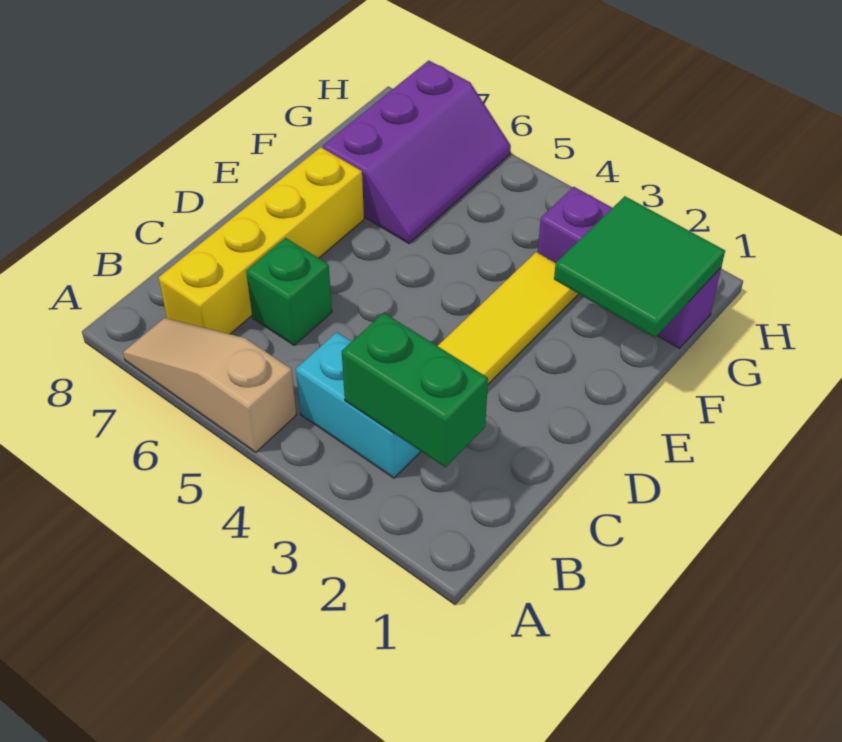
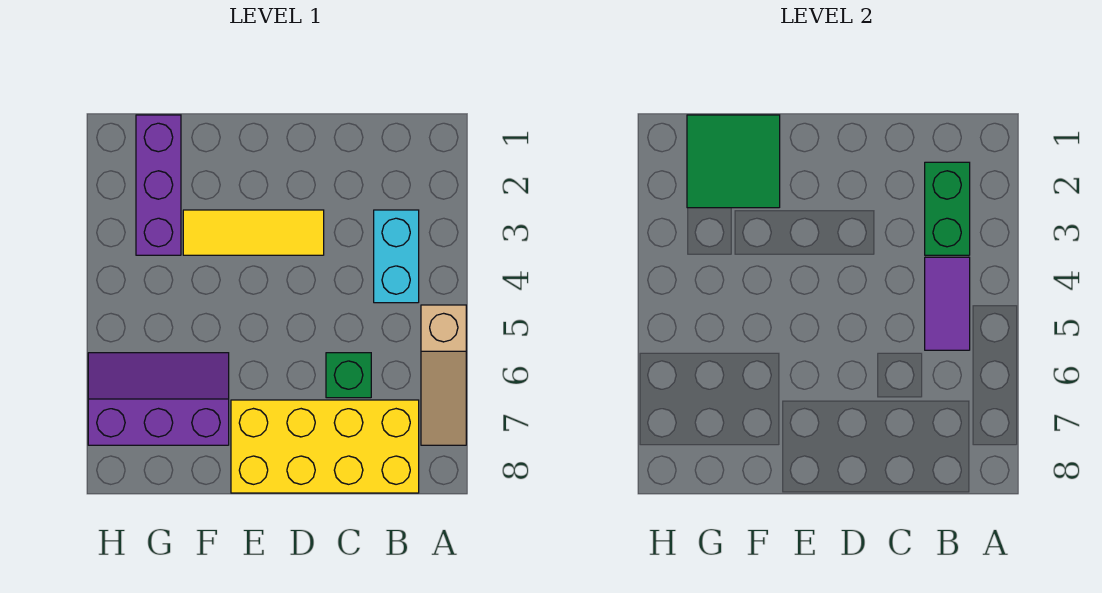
none -> purple 1x2 tile [925,257,970,350]
yellow 1x4 brick [159,147,364,334] -> yellow 2x4 brick [231,400,419,493]

